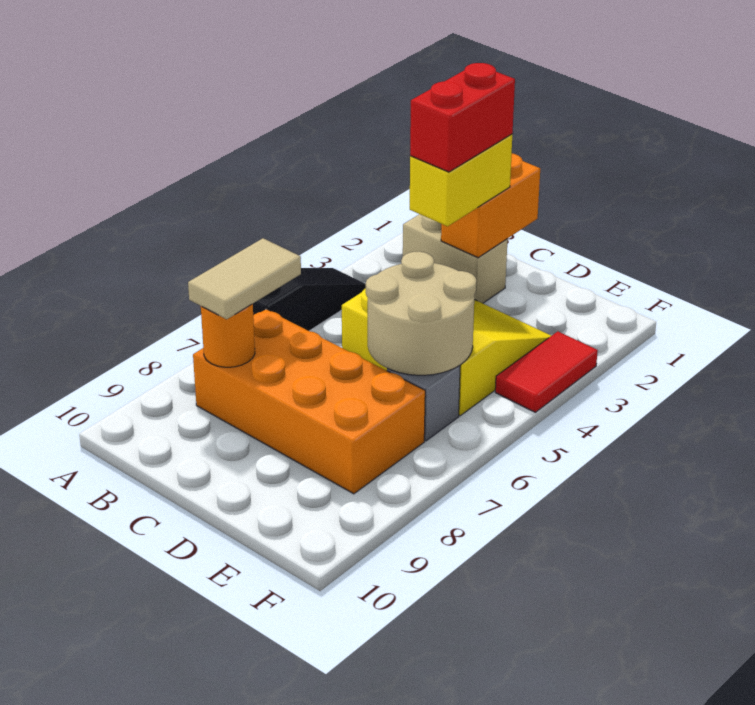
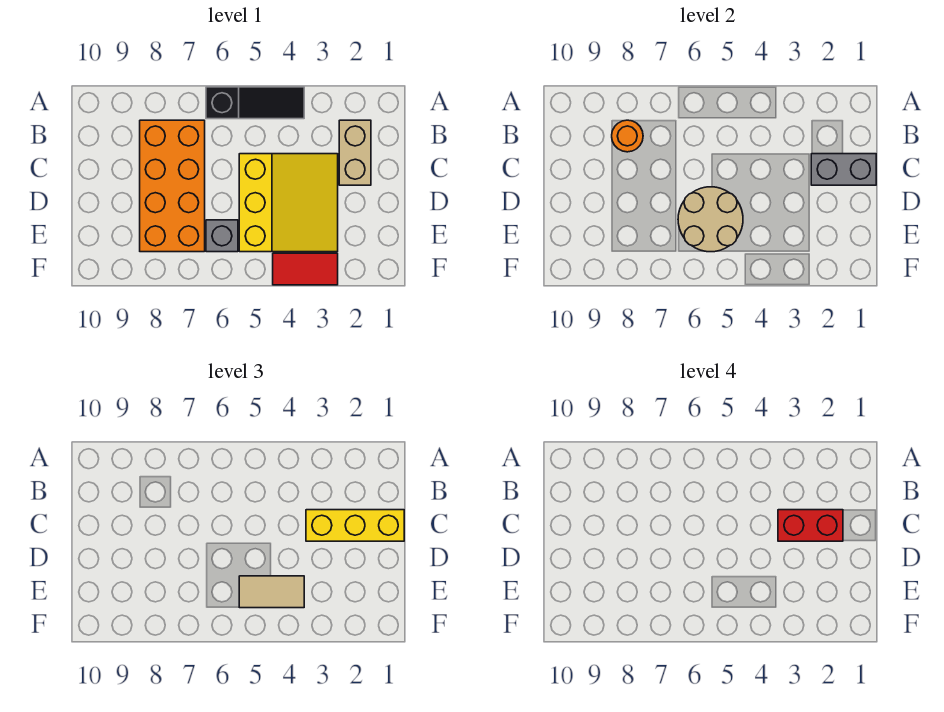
tan 1x2 tile [188,238,301,319] -> tan 1x2 tile moved to [239,576,304,608]
orange 1x2 brick [441,153,540,258] -> grey 1x2 brick [811,154,876,185]
yellow 1x2 brick [410,134,512,226] -> yellow 1x3 brick [306,510,404,541]

